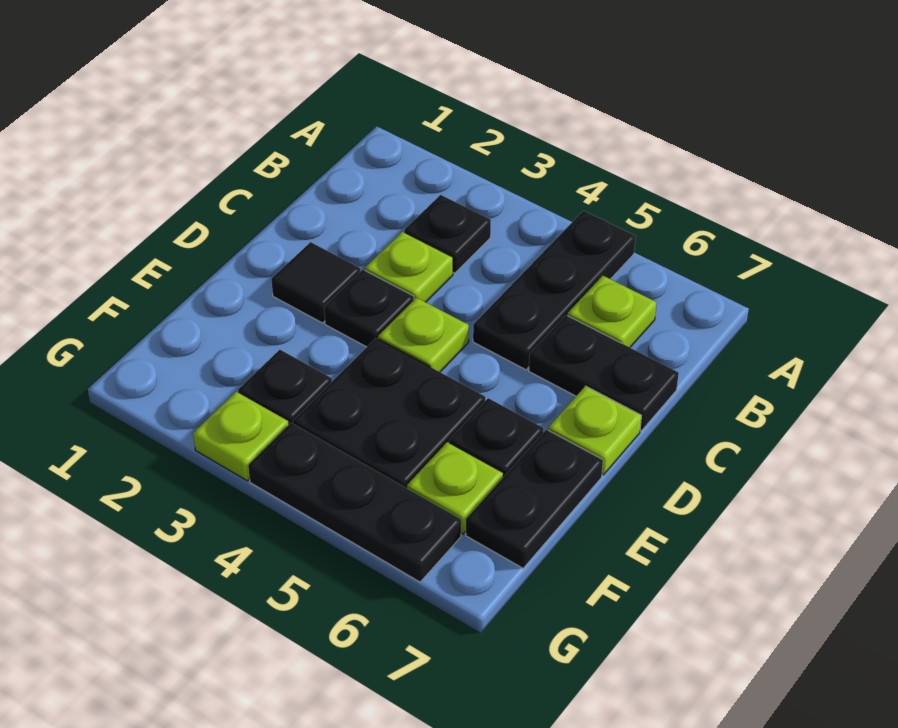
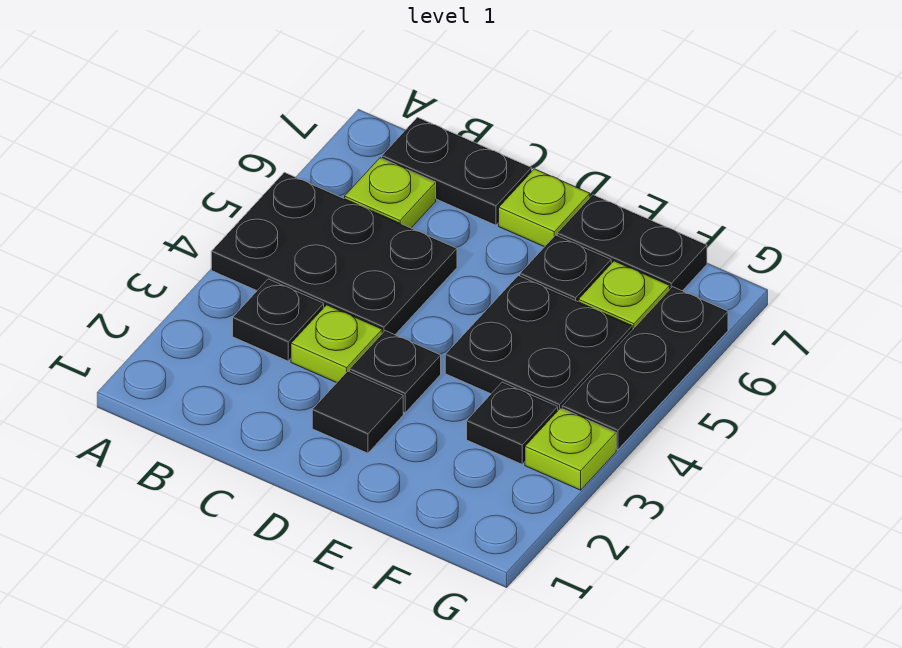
black 1x3 plate [473,211,636,370] -> black 2x3 plate [211,172,457,335]
black 1x2 plate [529,315,679,431] -> black 1x2 plate turned to [382,117,532,225]
lime 1x1 plate [378,298,469,372] -> none

